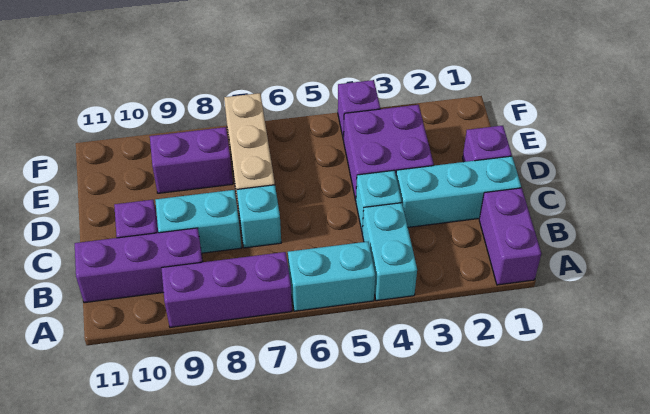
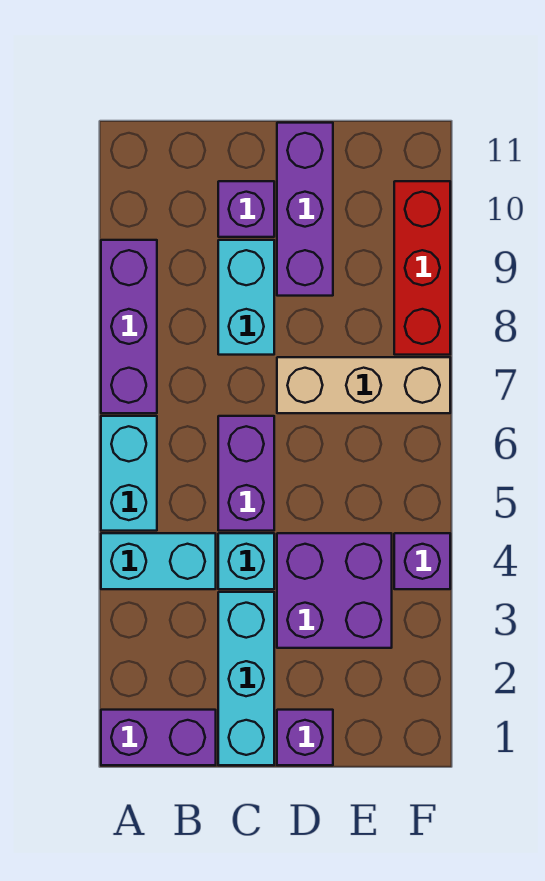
purple 1x3 brick [75,228,203,303] -> purple 1x3 brick moved to [277,123,333,296]
cyan 1x1 brick [237,185,281,248] -> none
purple 1x2 brick [150,127,233,193] -> purple 1x2 brick moved to [218,416,274,531]
none -> red 1x3 brick [394,181,450,355]

